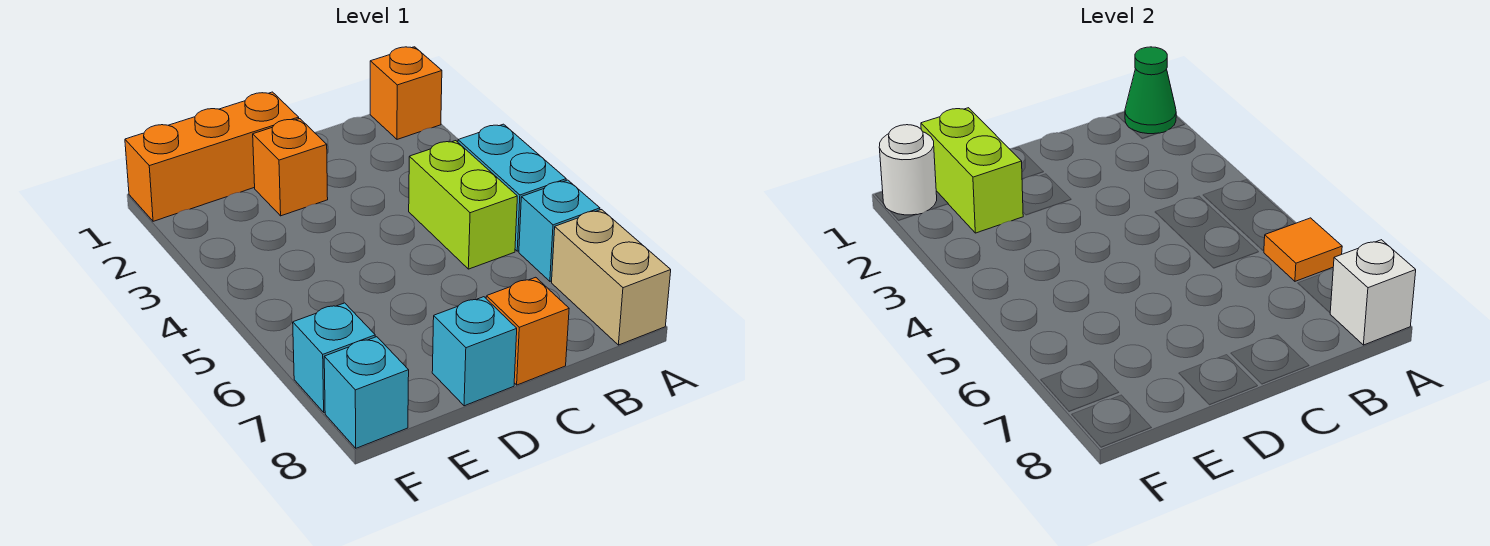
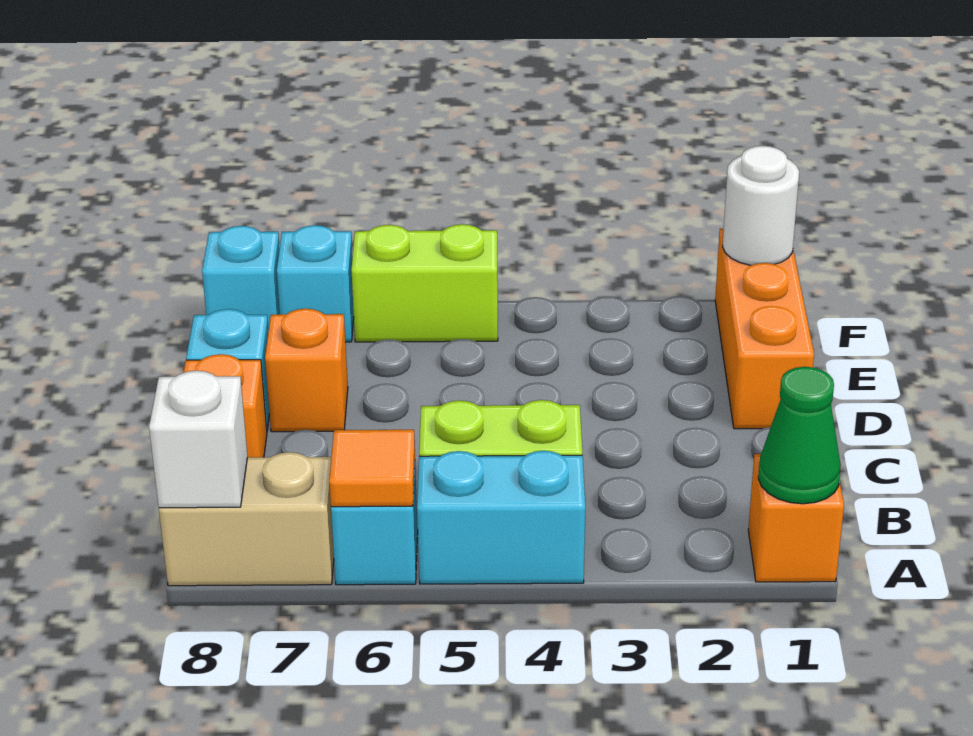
orange 1x1 brick [253,119,328,216] -> orange 1x1 brick moved to [265,309,348,432]
lime 1x2 brick [921,108,1023,233] -> lime 1x2 brick moved to [351,224,498,342]

